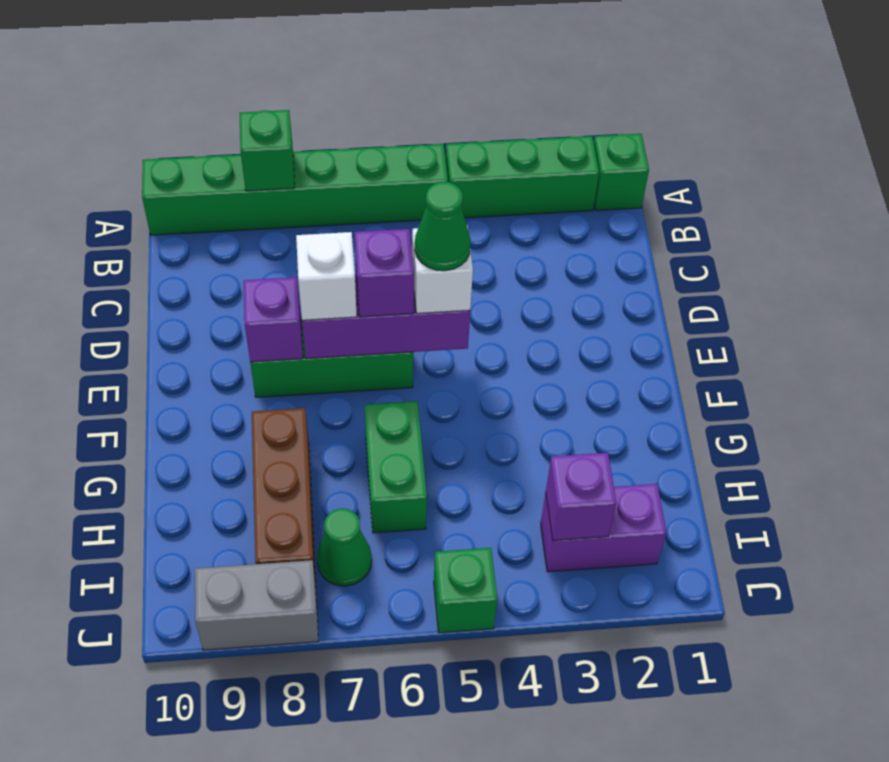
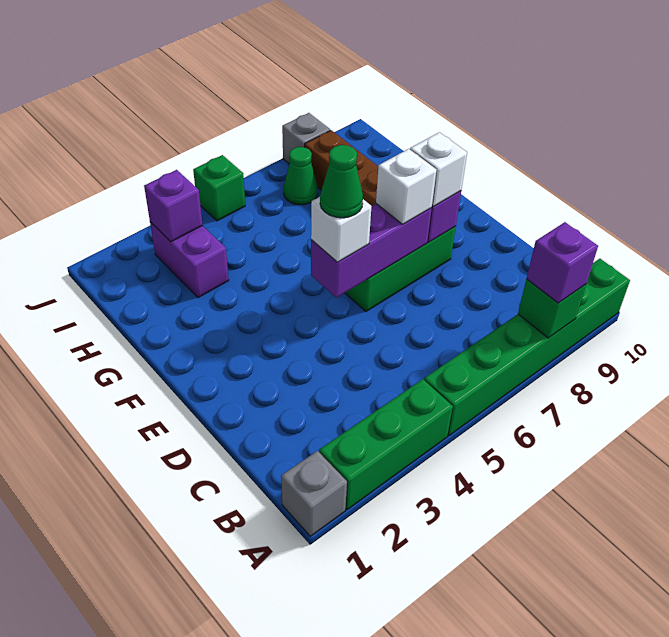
green 1x1 brick [594,134,649,210] -> grey 1x1 brick [281,451,347,536]
purple 1x1 brick [355,229,414,317] -> purple 1x1 brick moved to [527,222,598,303]
none -> white 1x1 brick [410,132,467,207]
green 1x2 brick [365,401,427,533] -> none
purple 1x2 brick [541,484,667,572] -> purple 1x2 brick turned to [150,222,229,298]
grey 1x2 brick [195,560,318,650] -> grey 1x1 brick [282,113,330,164]

